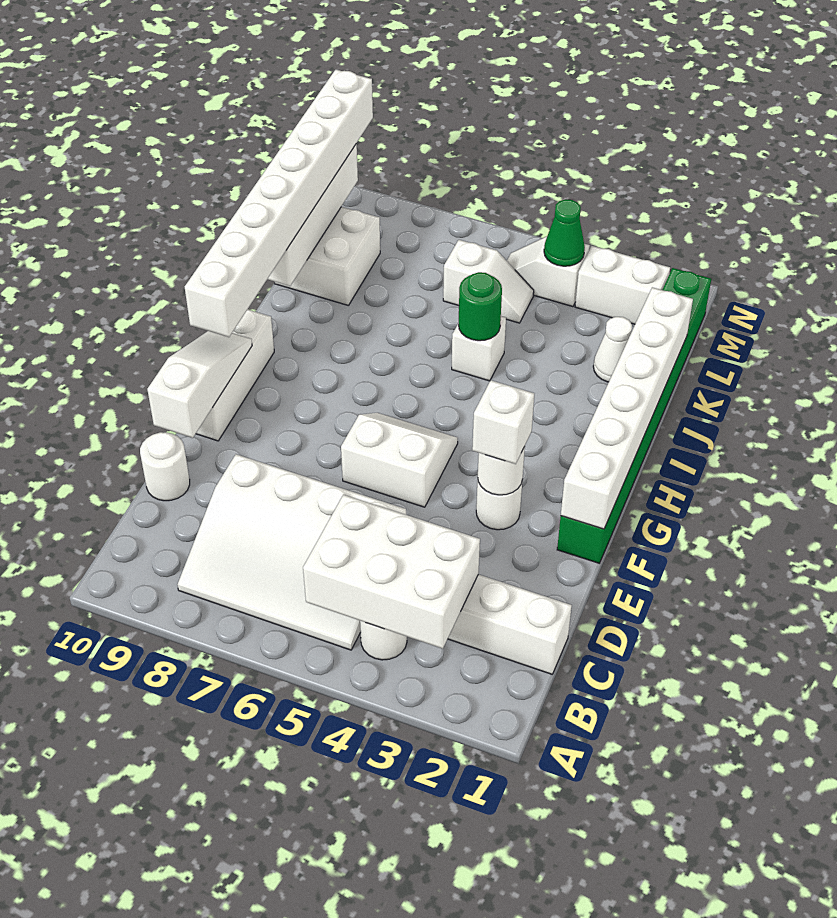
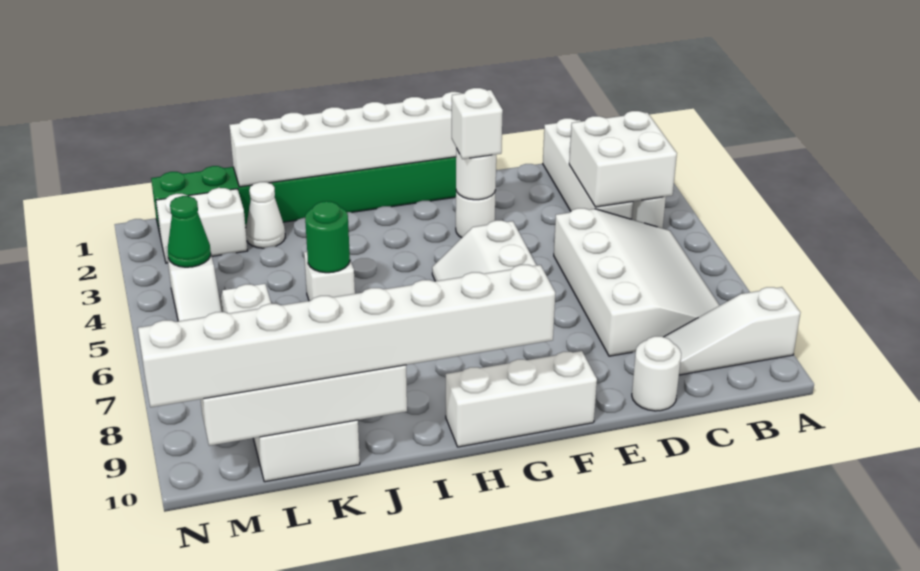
white 2x3 brick [303,495,480,649] -> white 2x2 brick [569,111,677,207]
white 1x3 slope [147,331,252,438] -> white 1x3 slope moved to [664,287,800,375]
white 1x2 brick [575,246,670,324] -> white 1x2 brick turned to [156,188,247,263]

